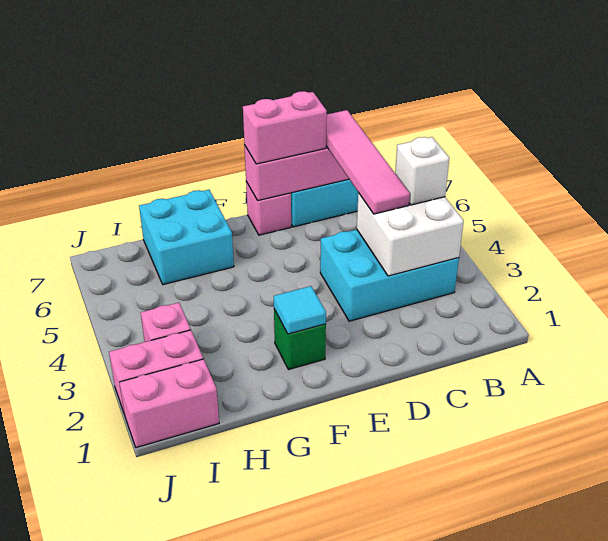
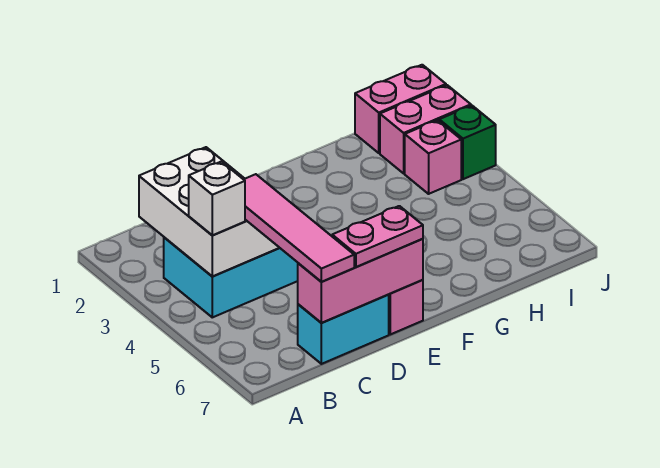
white 2x2 brick [357,193,464,276] -> white 2x3 brick [139,147,279,276]
pink 1x2 brick [243,91,327,164] -> pink 1x2 plate [332,206,423,267]
green 1x1 brick [274,309,326,370] -> green 1x1 brick moved to [439,106,496,179]
cyan 1x1 tile [274,286,326,334] -> none
cyan 2x2 brick [139,190,234,285] -> none

